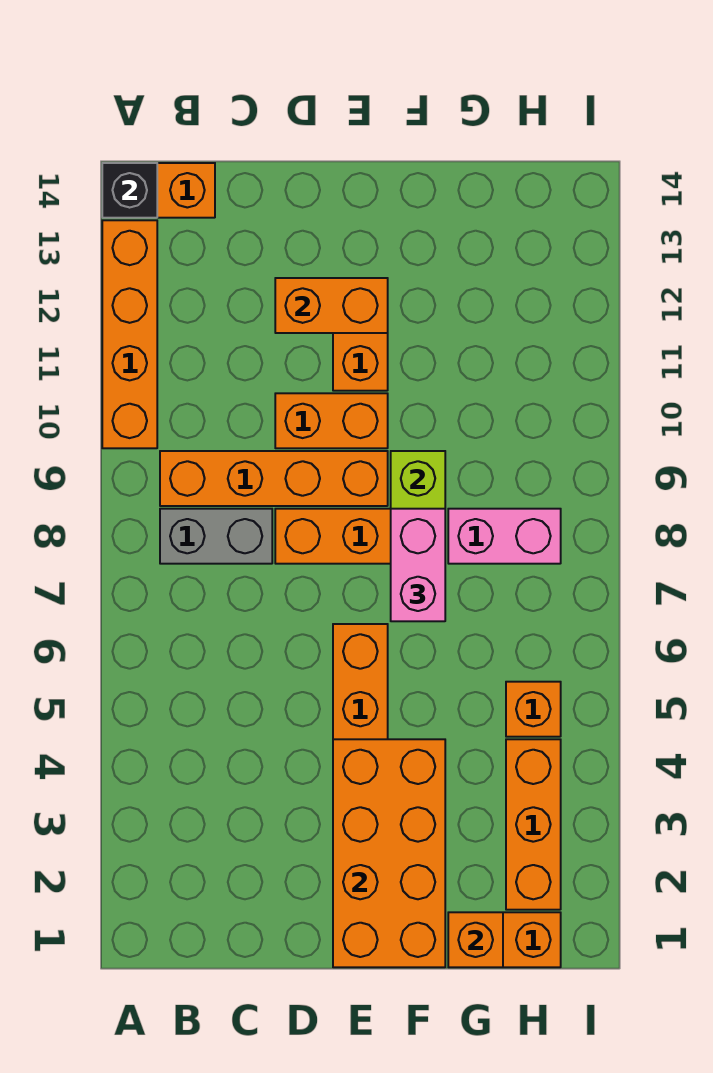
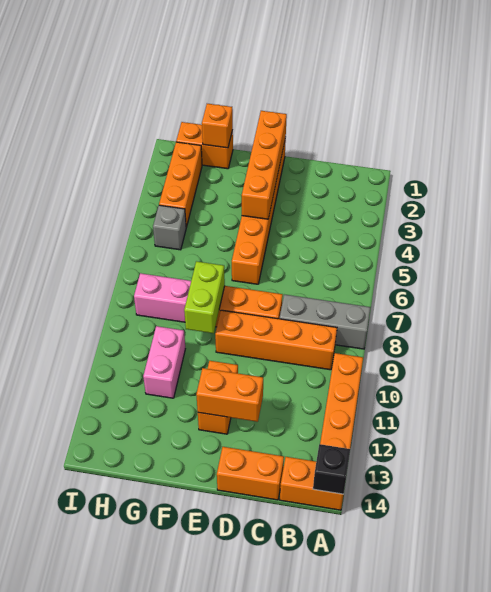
grey 1x2 brick [160,509,272,564] -> grey 1x3 brick [280,294,371,349]
orange 1x2 brick [275,393,388,448] -> orange 1x2 brick moved to [217,447,284,500]
orange 2x4 brick [333,739,445,967] -> orange 1x4 brick [242,111,287,219]
pink 1x2 brick [391,509,445,621] -> pink 1x2 brick moved to [143,326,185,398]
orange 1x1 brick [506,682,561,737] -> grey 1x1 brick [153,205,186,250]

